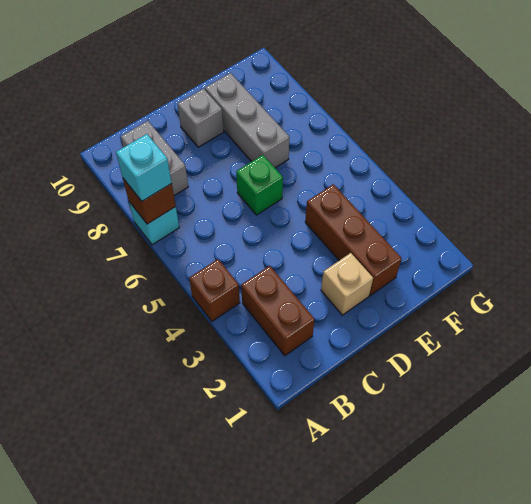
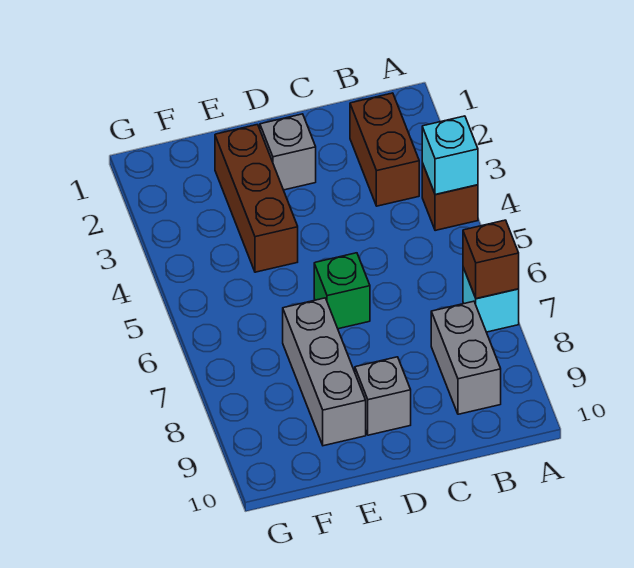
cyan 1x1 brick [116,134,172,201] -> cyan 1x1 brick moved to [422,116,478,195]
tan 1x1 brick [321,253,373,315] -> grey 1x1 brick [260,114,316,190]

